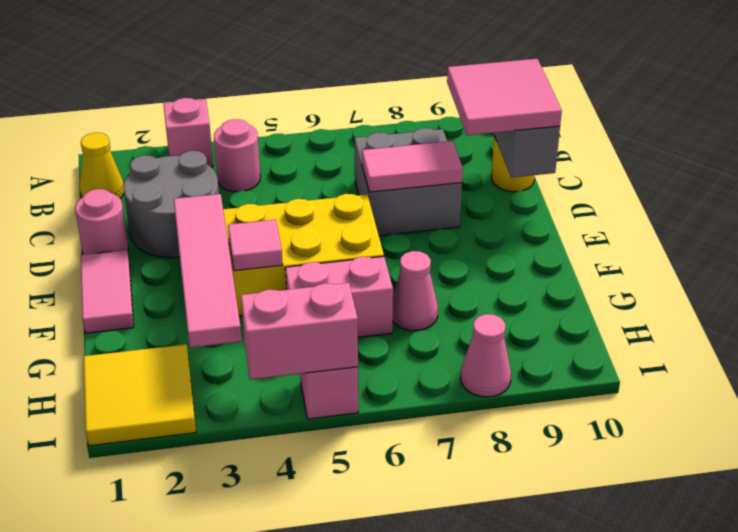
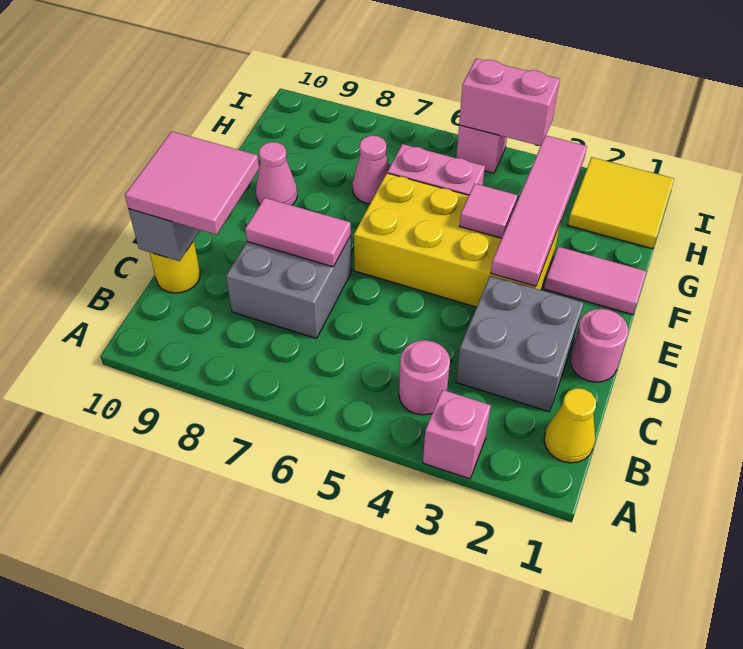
grey 2x2 round brick [124,151,219,258] -> grey 2x2 brick [456,276,583,412]
pink 1x2 tile [81,250,134,333] -> pink 1x2 tile turned to [544,247,646,315]
pink 1x1 cone [461,314,511,397] -> pink 1x1 cone moved to [256,142,297,205]

